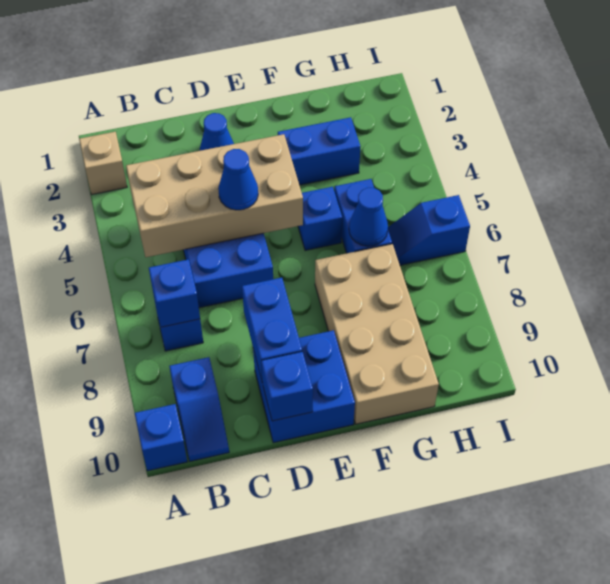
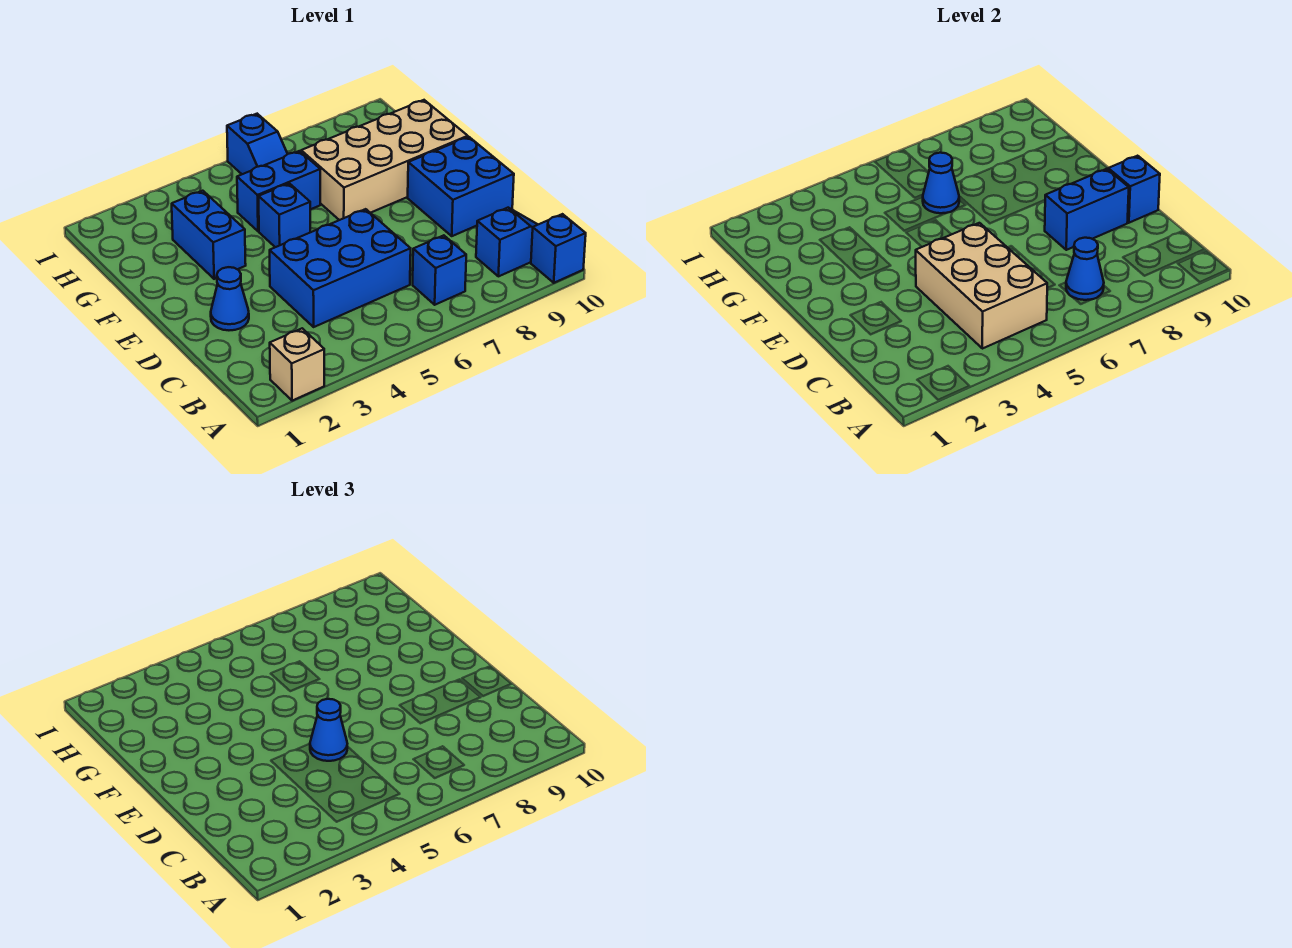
tan 2x4 brick [126,134,303,257] -> tan 2x3 brick [916,223,1047,349]
blue 1x1 brick [149,259,200,327] -> blue 1x1 cone [1066,238,1104,300]

